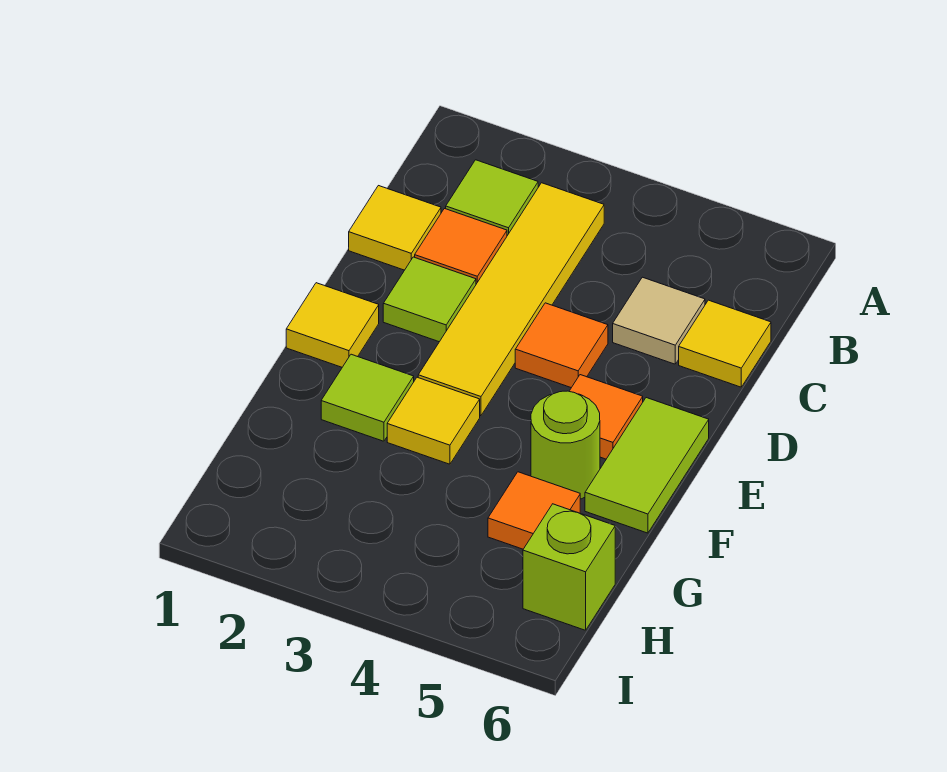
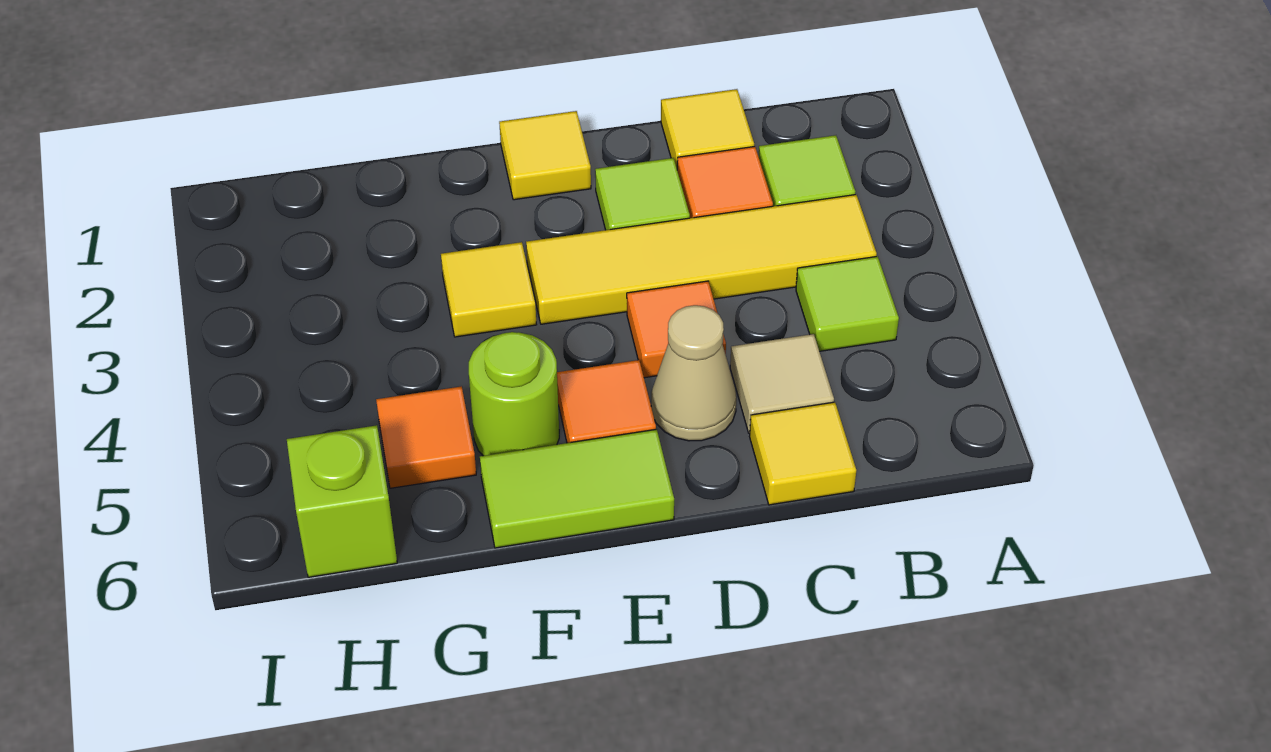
none -> tan 1x1 cone [651,305,736,441]
lime 1x1 tile [321,354,414,441] -> lime 1x1 tile moved to [796,256,899,351]

